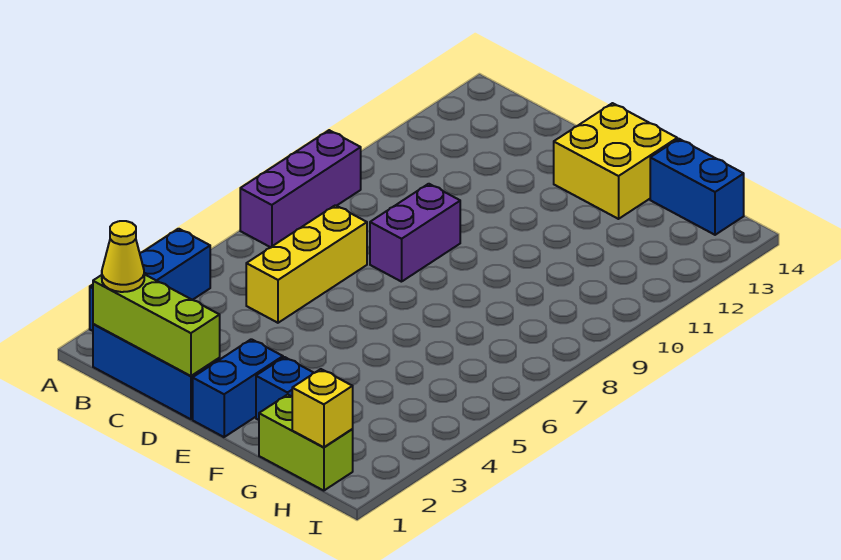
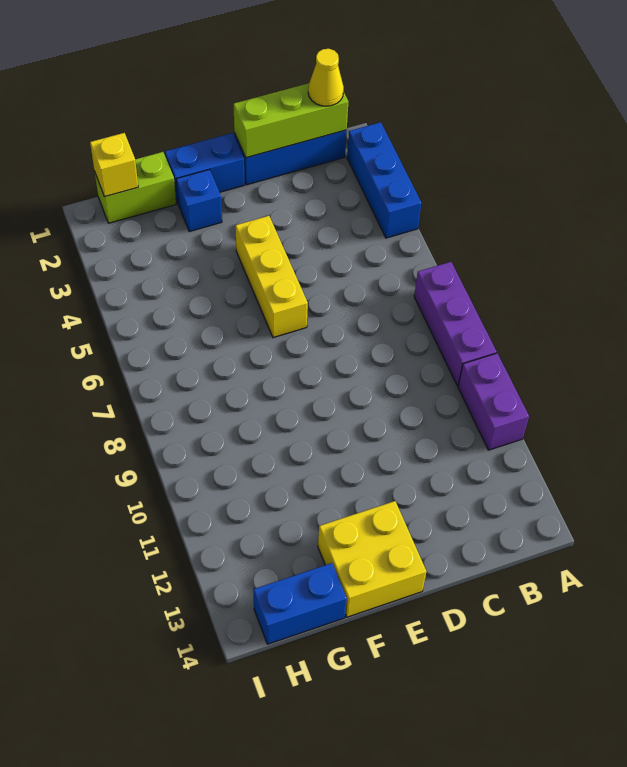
yellow 1x3 brick [246,205,367,323] -> yellow 1x3 brick moved to [235,216,308,338]
purple 1x2 brick [370,184,460,282] -> purple 1x2 brick moved to [458,353,529,450]
blue 1x2 brick [193,339,283,437] -> blue 1x2 brick turned to [165,133,245,203]

